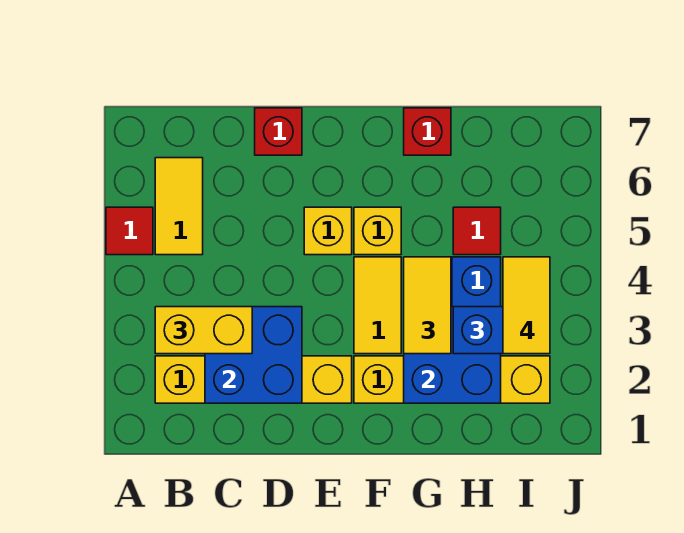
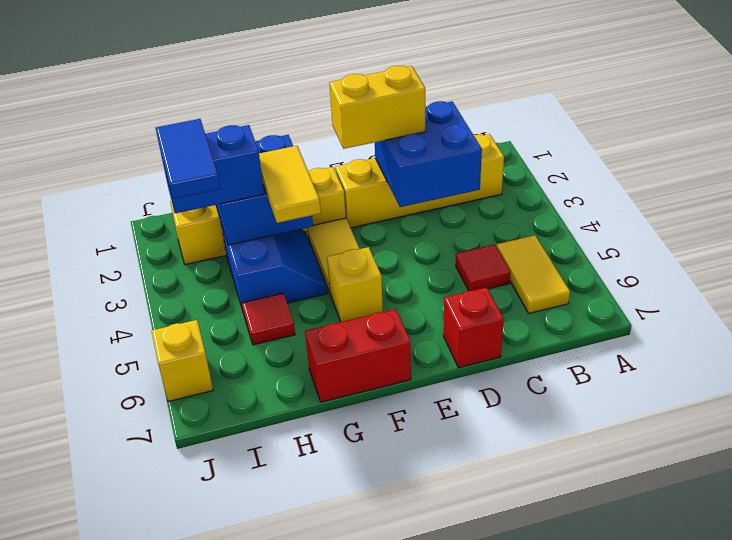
red 1x1 tile [106,207,153,255] -> red 1x1 tile moved to [456,244,510,291]
yellow 1x2 brick [155,307,252,354] -> yellow 1x2 brick moved to [329,66,425,149]
yellow 1x1 brick [304,207,352,255] -> yellow 1x1 brick moved to [152,320,213,402]
red 1x1 brick [404,108,451,155] -> red 1x2 brick [305,309,411,402]
yellow 1x2 tile [503,257,550,354] -> blue 1x2 tile [156,119,220,199]

